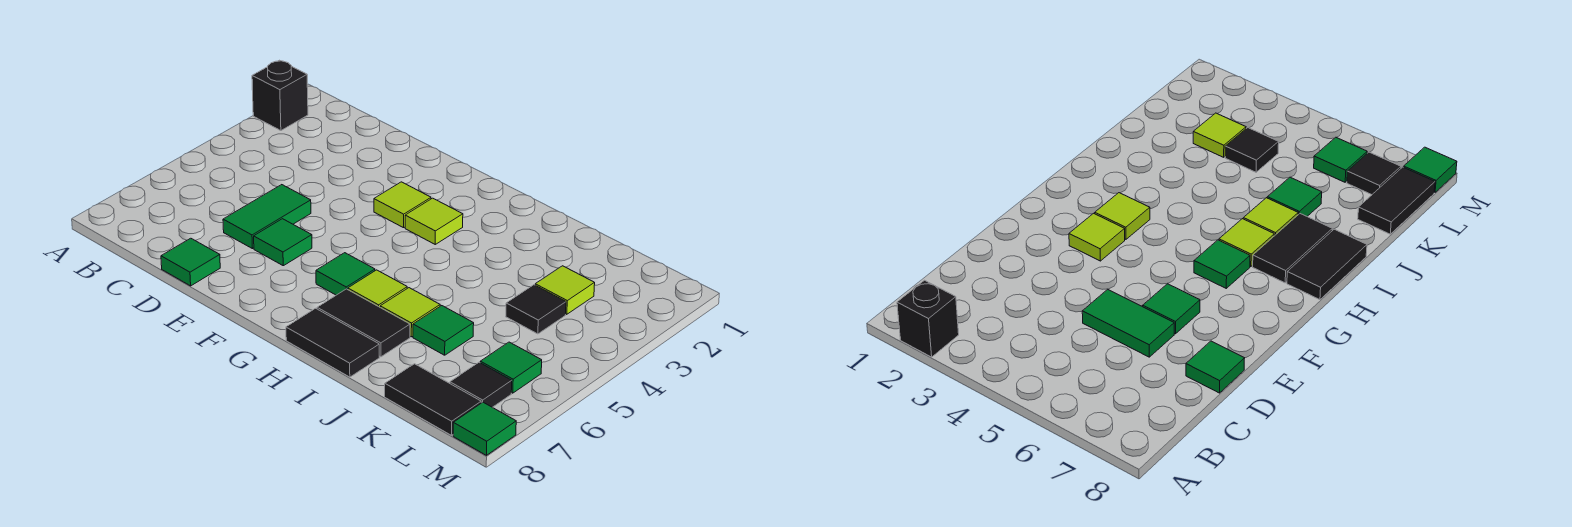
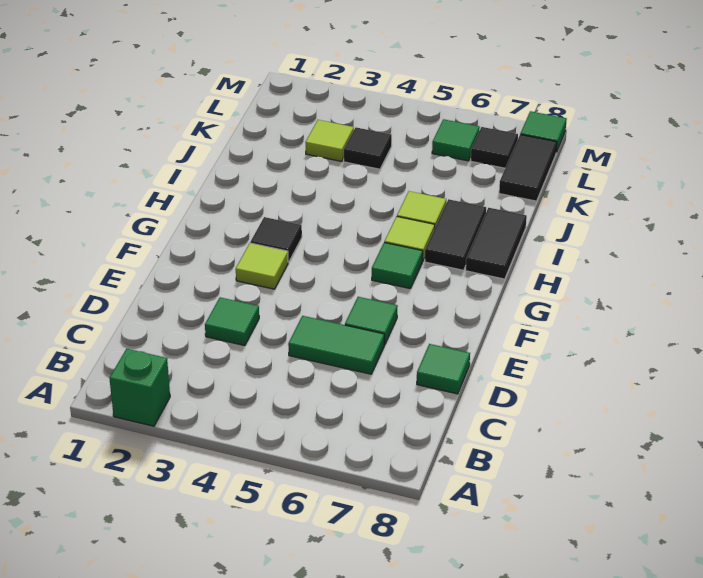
black 1x1 brick [252,60,308,131] -> green 1x1 brick [109,349,170,426]
lime 1x1 tile [405,198,463,244] -> black 1x1 tile [250,217,302,262]
green 1x1 tile [413,306,474,355] -> green 1x1 tile moved to [205,297,259,346]

